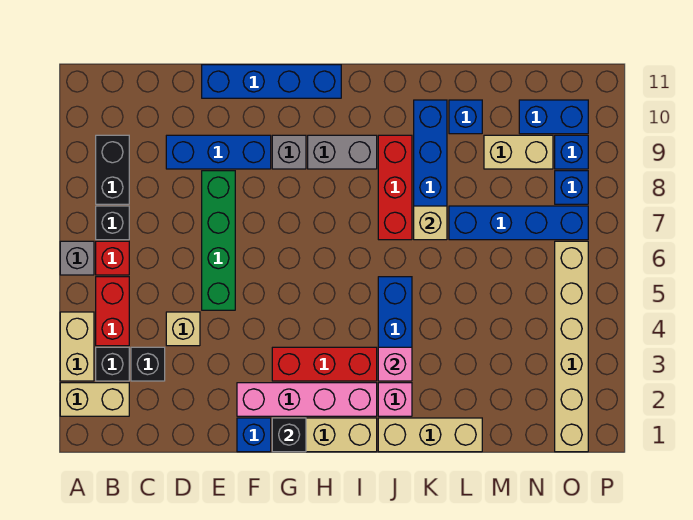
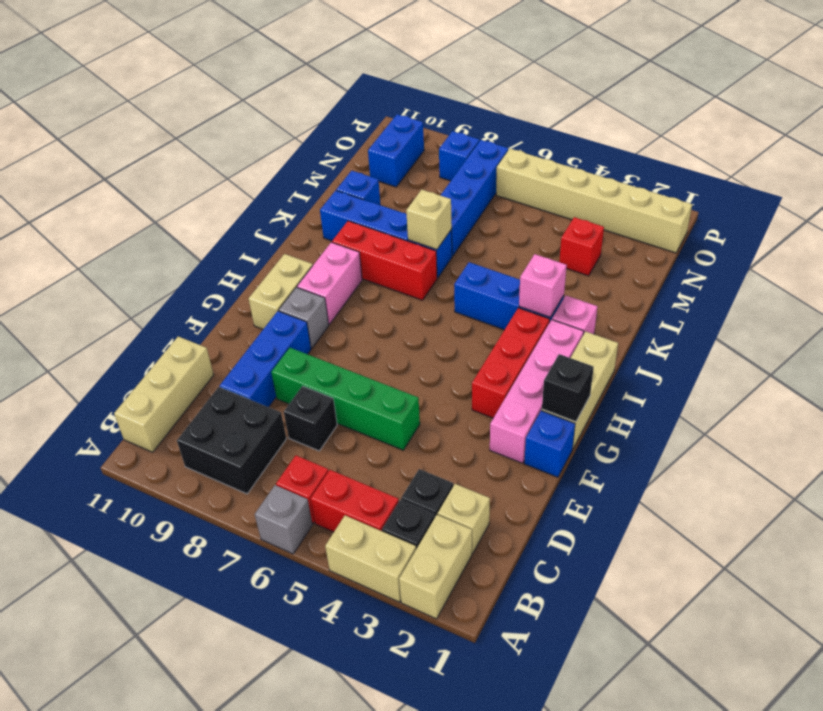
black 1x1 brick [96,206,129,240] -> black 1x1 brick moved to [284,386,337,451]
black 1x2 brick [96,135,129,204] -> black 2x2 brick [177,387,286,494]
tan 1x1 brick [166,312,200,346] -> tan 1x1 brick moved to [438,484,490,553]
blue 1x4 brick [202,65,341,98] -> none
grey 1x2 brick [308,135,377,169] -> pink 1x2 brick [297,242,362,324]
tan 1x3 brick [378,418,482,452] -> tan 1x3 brick moved to [114,337,214,452]
none -> red 1x1 brick [559,217,604,276]
tan 1x2 brick [484,135,553,169] -> tan 1x2 brick moved to [249,254,313,329]
blue 1x1 brick [555,135,588,169] -> none

